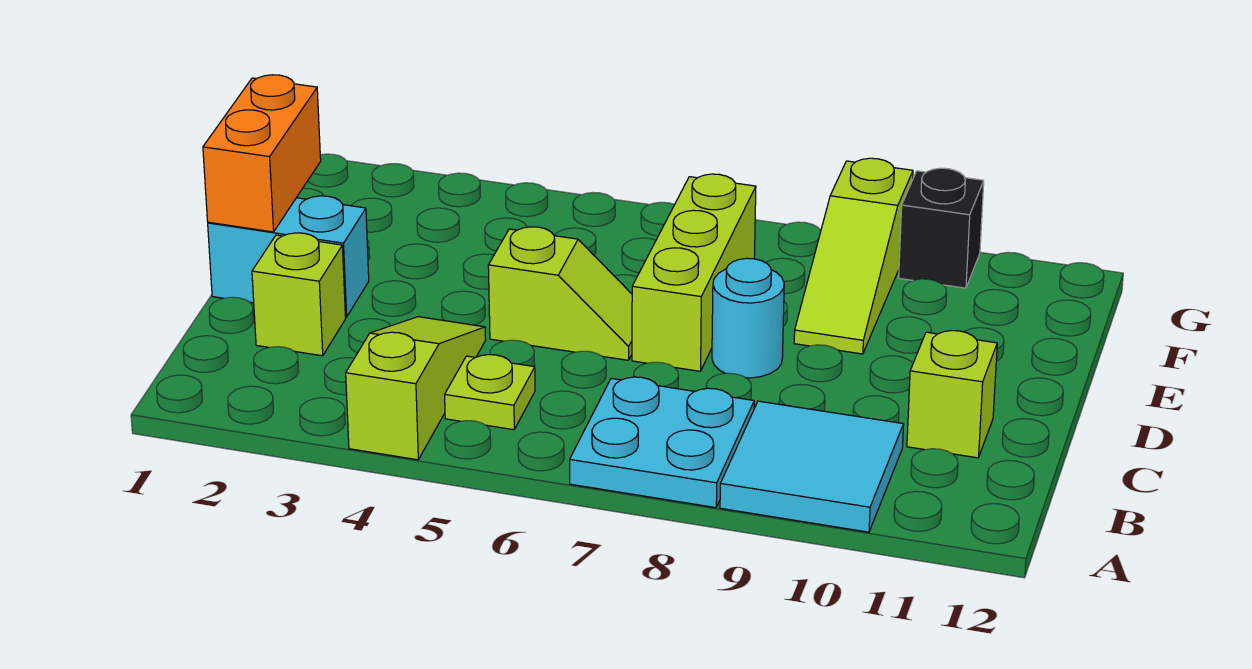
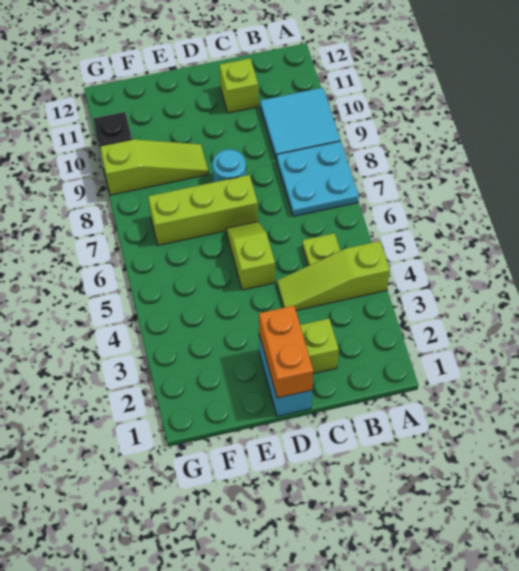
orange 1x2 brick [203,75,321,232] -> orange 1x2 brick turned to [259,306,313,398]

